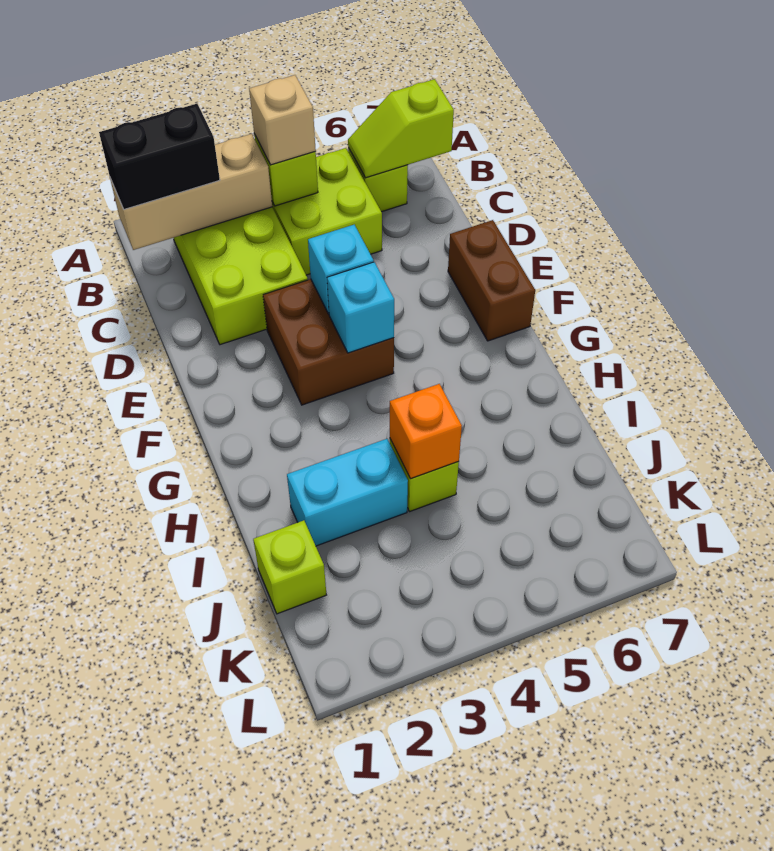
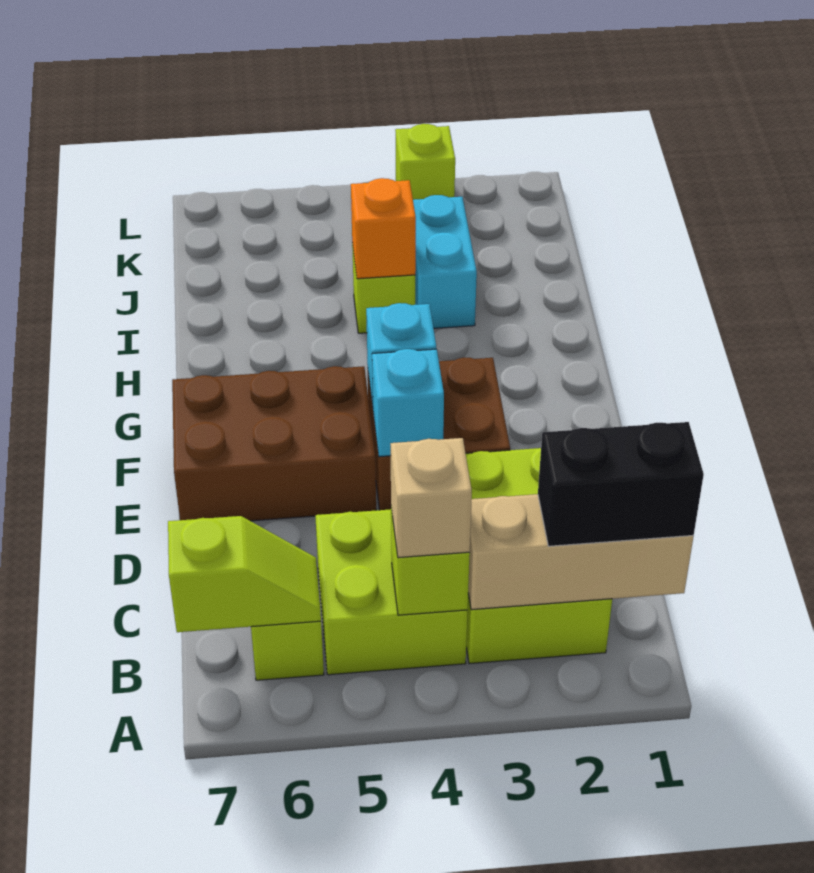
brown 1x2 brick [448,220,535,341] -> brown 2x3 brick [172,366,376,521]
cyan 1x2 brick [287,439,408,546] -> cyan 1x2 brick turned to [413,195,477,328]
lime 1x1 brick [253,520,326,614] -> lime 1x1 brick moved to [395,124,455,200]

